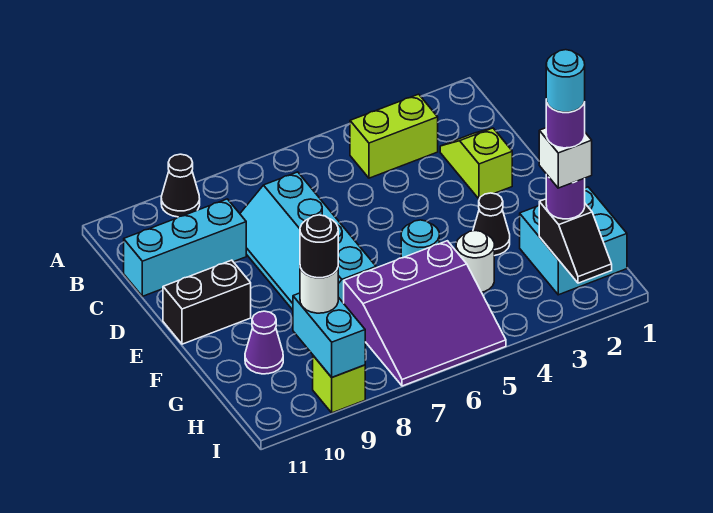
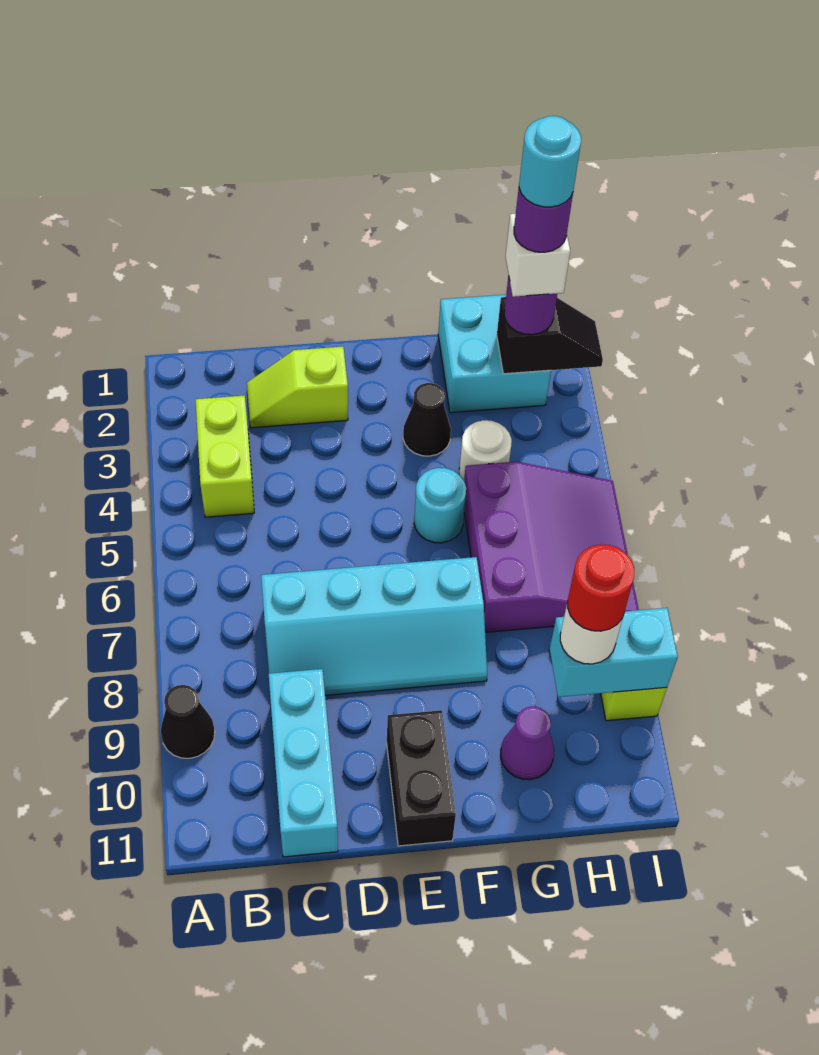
black 1x1 round brick [300,215,338,278] -> red 1x1 round brick [568,544,634,631]

